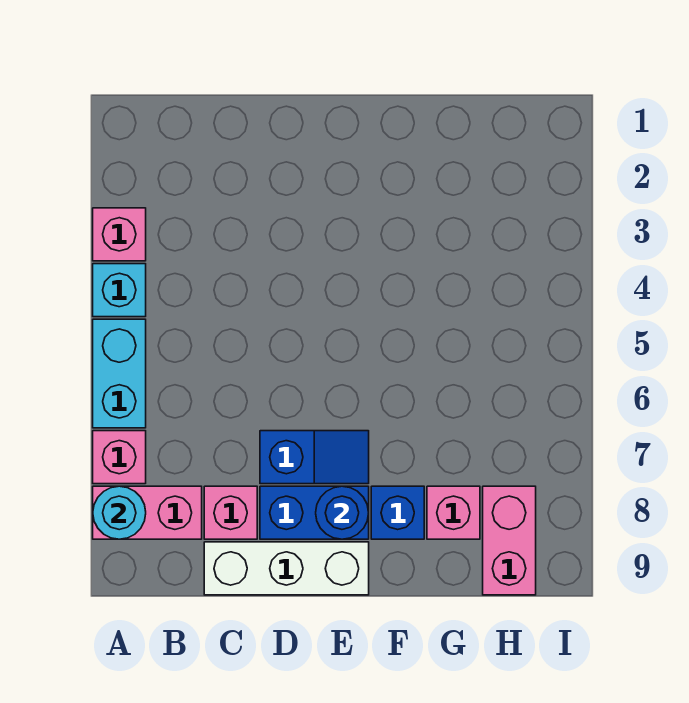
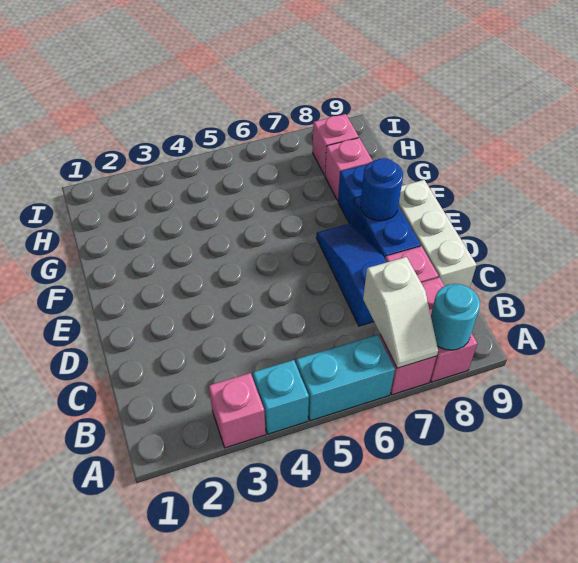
none -> white 1x2 slope [363,257,438,368]
blue 1x2 slope [260,431,369,484] -> blue 1x3 slope [316,224,386,326]
pink 1x2 brick [483,486,536,595] -> pink 1x1 brick [313,114,359,176]

